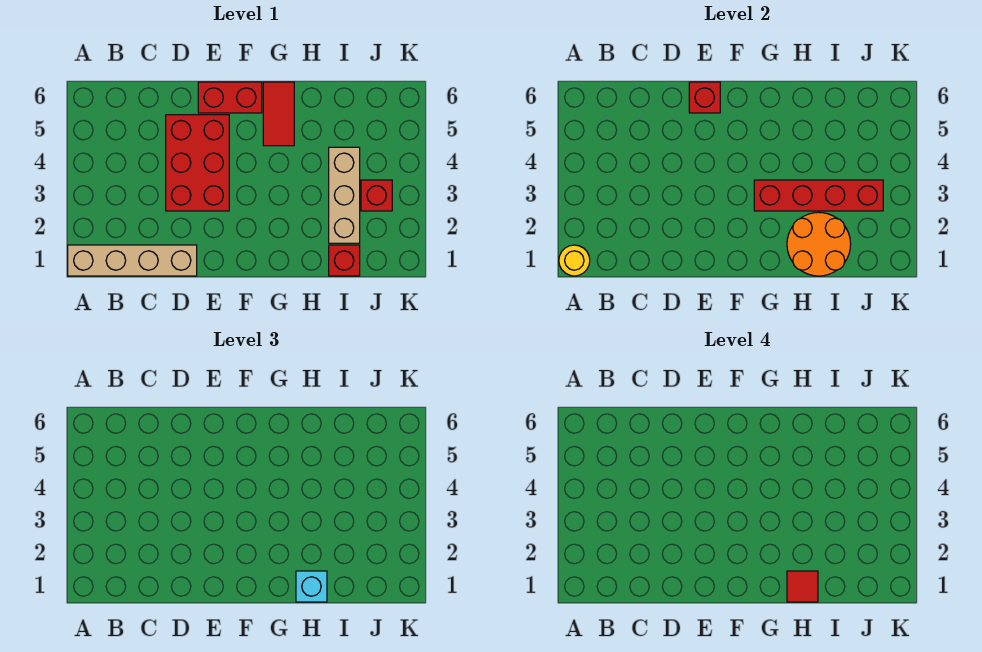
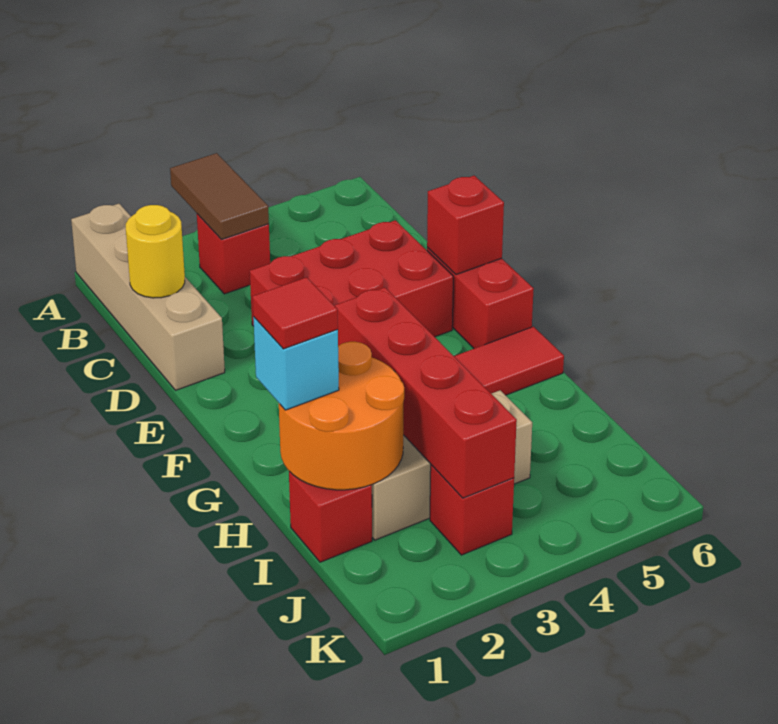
yellow 1x1 round brick [559,245,590,276] -> yellow 1x1 round brick moved to [126,205,185,298]
none -> brown 1x2 tile [170,153,269,240]
none -> red 1x1 brick [197,214,270,294]

